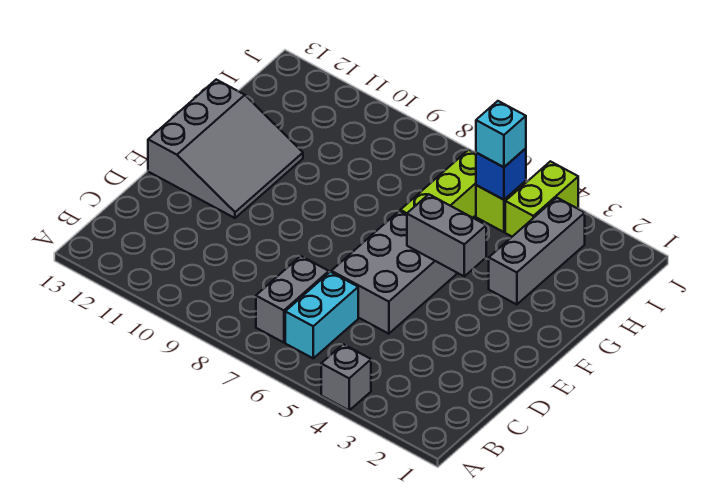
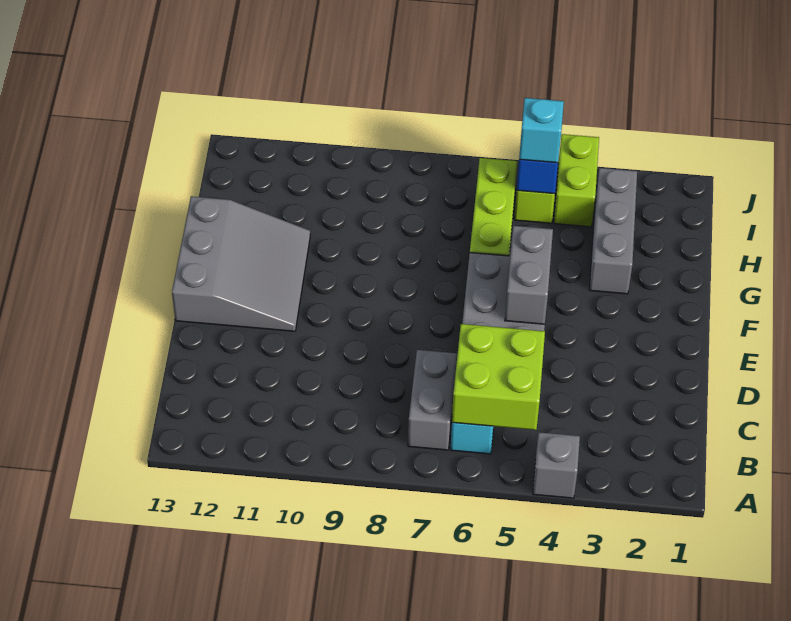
none -> lime 2x2 brick [452,324,545,430]
grey 1x2 brick [407,194,486,276] -> grey 1x2 brick turned to [505,226,553,324]

